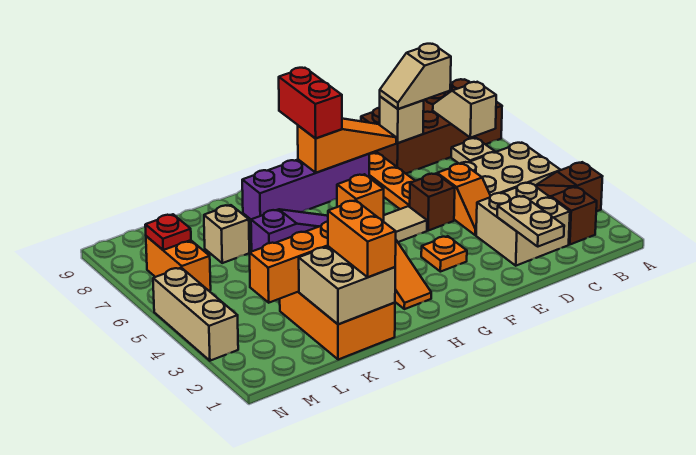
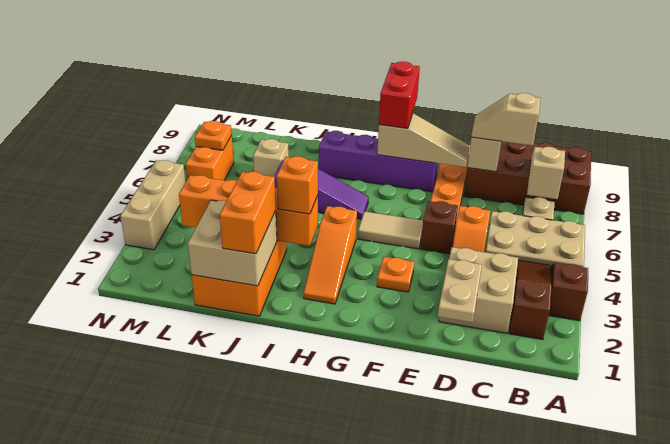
orange 1x3 slope [298,119,396,173] -> tan 1x3 slope [377,113,470,167]
red 1x1 plate [145,214,191,250] -> orange 1x1 plate [195,121,232,150]

